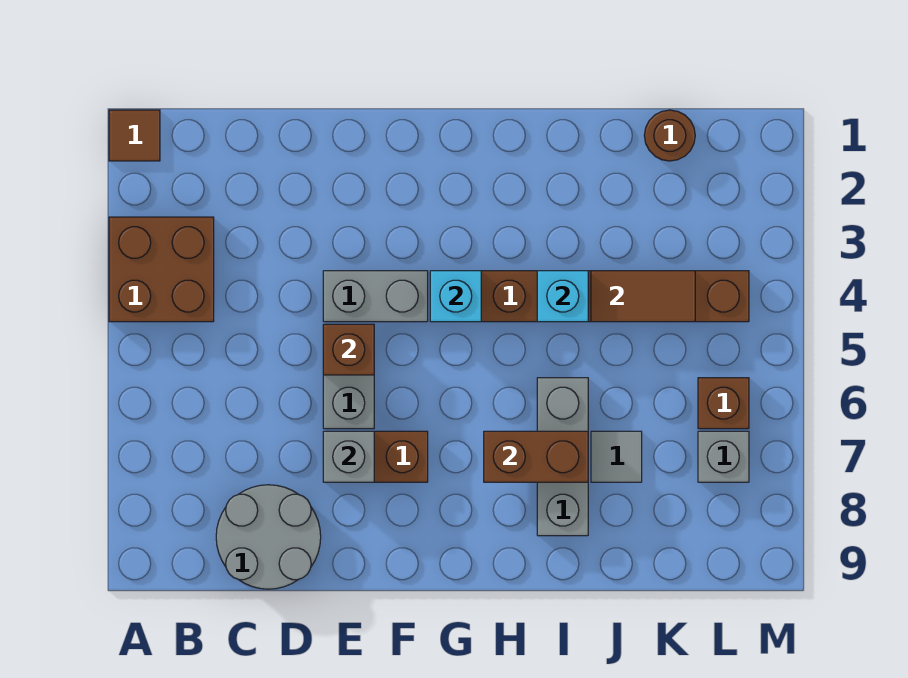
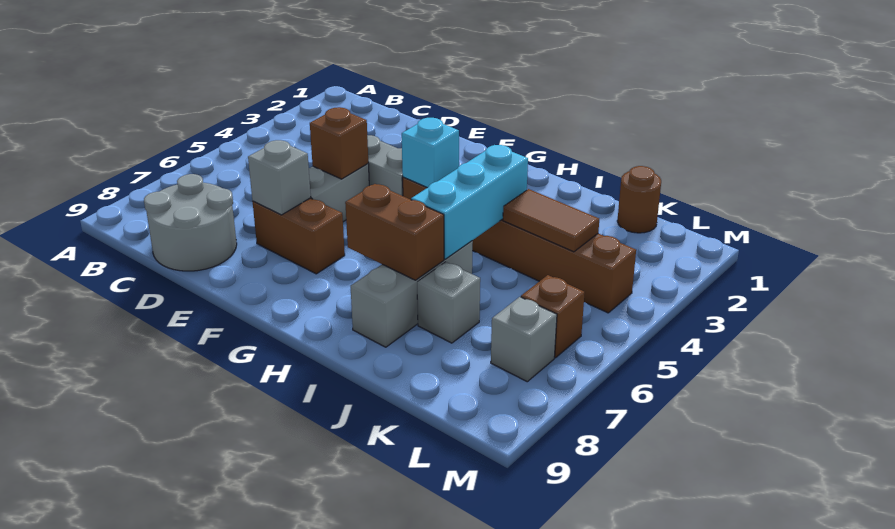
brown 1x1 tile [109,110,160,161] -> none
brown 2x2 brick [109,217,214,322] -> none
cyan 1x1 brick [537,271,588,322] -> cyan 1x3 brick [411,145,528,259]
grey 1x1 tile [591,431,642,482] -> grey 1x1 brick [417,262,480,343]

